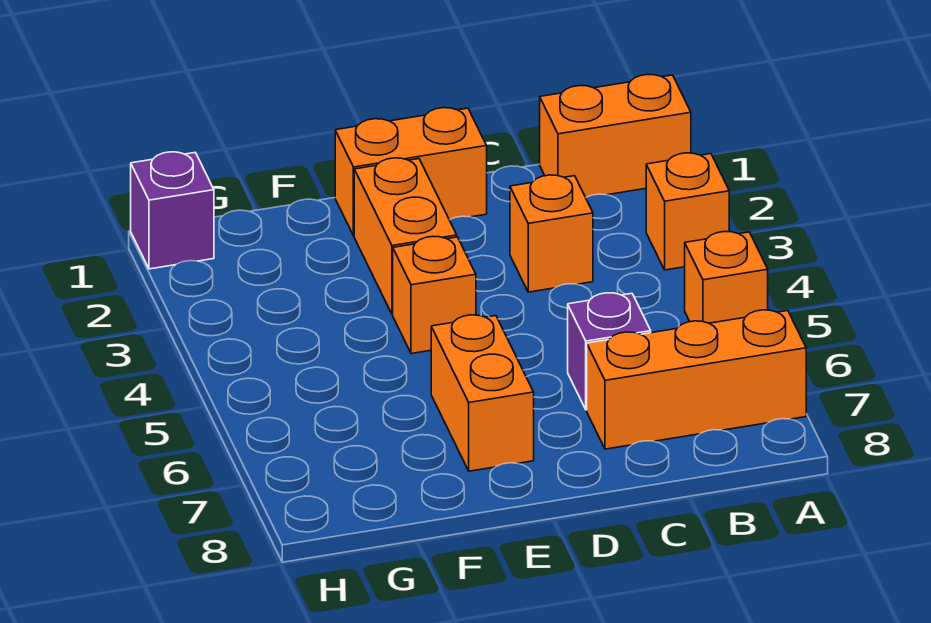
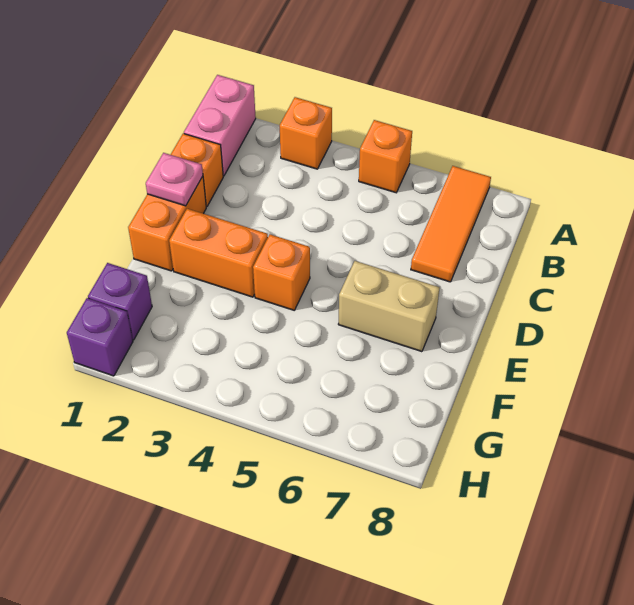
orange 1x2 brick [540,75,691,197] -> pink 1x2 brick [184,75,256,176]
orange 1x3 brick [587,310,806,449] -> orange 1x3 tile [411,166,491,282]
orange 1x1 brick [510,175,593,292] -> orange 1x1 brick moved to [171,134,223,207]
purple 1x1 brick [568,293,651,410] -> purple 1x1 brick moved to [88,263,152,340]
none -> pink 1x1 plate [146,153,203,206]
orange 1x2 brick [431,315,534,471] -> tan 1x2 brick [338,261,440,352]

